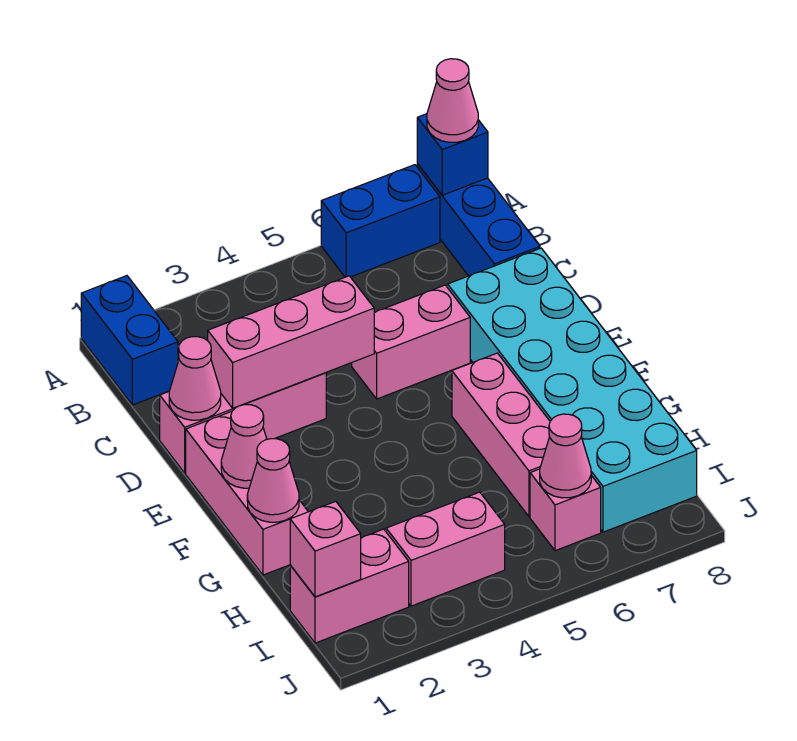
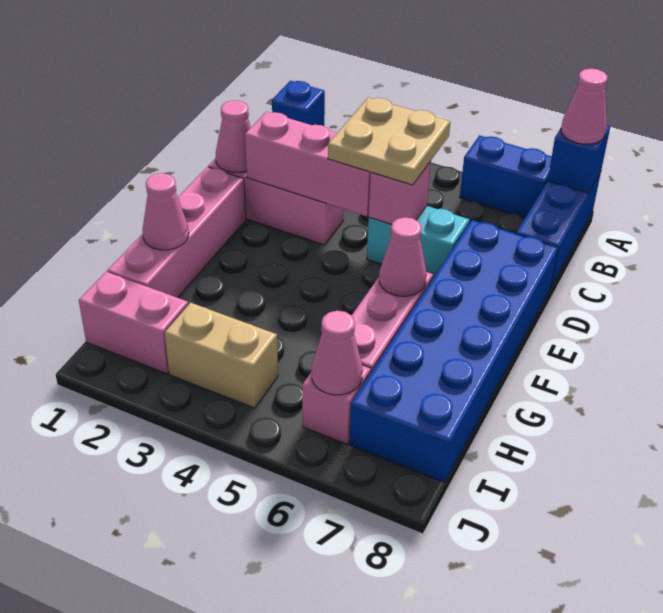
blue 1x2 brick [81,276,178,405] -> blue 1x1 brick [272,81,325,126]
none -> tan 2x2 plate [328,98,450,185]
pink 1x2 brick [352,285,470,399] -> cyan 1x2 brick [367,206,470,278]
cyan 2x6 brick [448,248,697,532] -> blue 2x6 brick [349,220,558,483]
pink 1x3 brick [186,412,308,575] -> pink 1x4 brick [107,167,246,298]
pink 1x1 cone [221,405,267,488] -> pink 1x1 cone moved to [379,217,427,296]
pink 1x1 brick [290,501,361,597] -> pink 1x1 brick moved to [369,161,431,224]
pink 1x2 brick [386,492,505,606] -> tan 1x2 brick [165,303,278,408]

